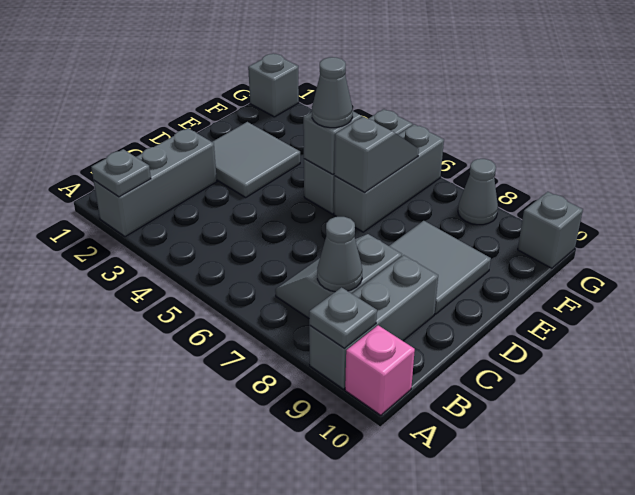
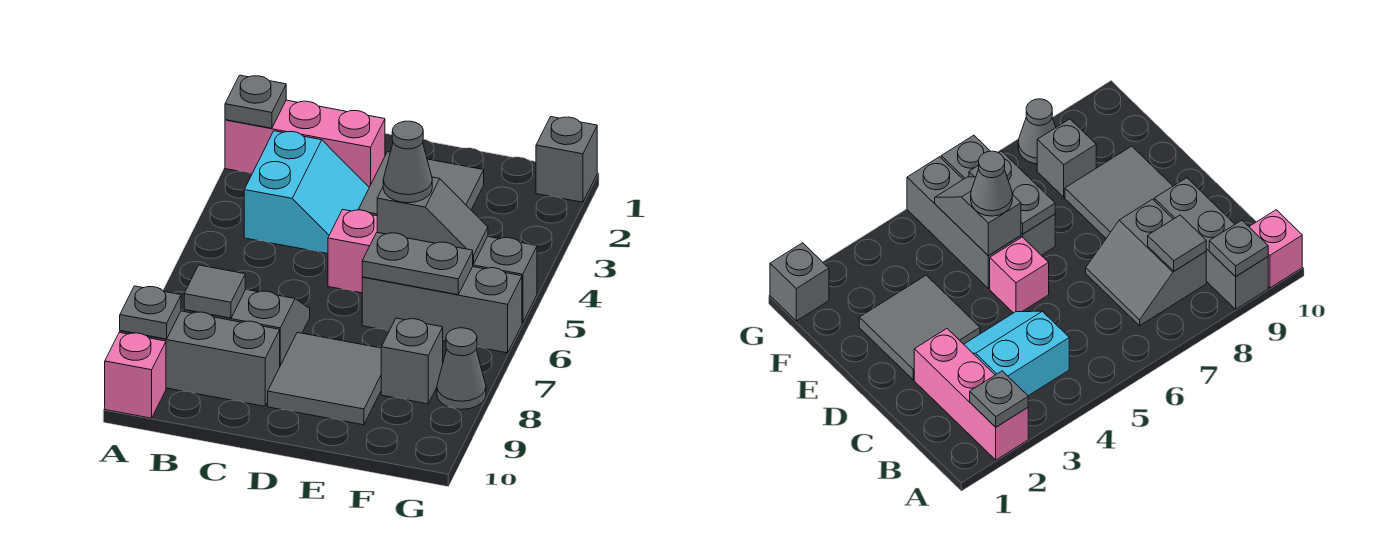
grey 1x3 brick [94,128,217,237] -> pink 1x3 brick [225,100,385,187]
none -> cyan 2x2 slope [244,131,369,254]
grey 1x1 cone [317,217,362,292] -> grey 1x1 tile [184,265,245,318]
none -> pink 1x1 brick [328,209,377,293]
grey 1x2 slope [334,117,419,192] -> grey 1x2 plate [362,233,473,295]
grey 1x1 brick [518,192,583,268] -> grey 1x1 brick moved to [381,318,443,404]

